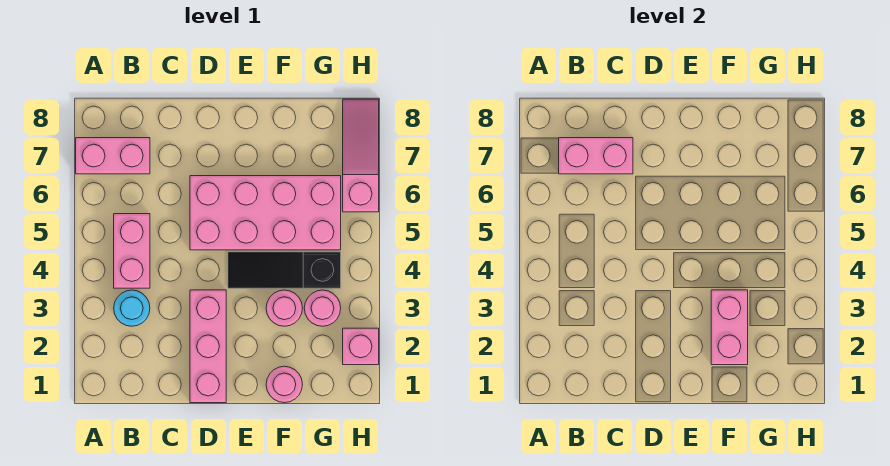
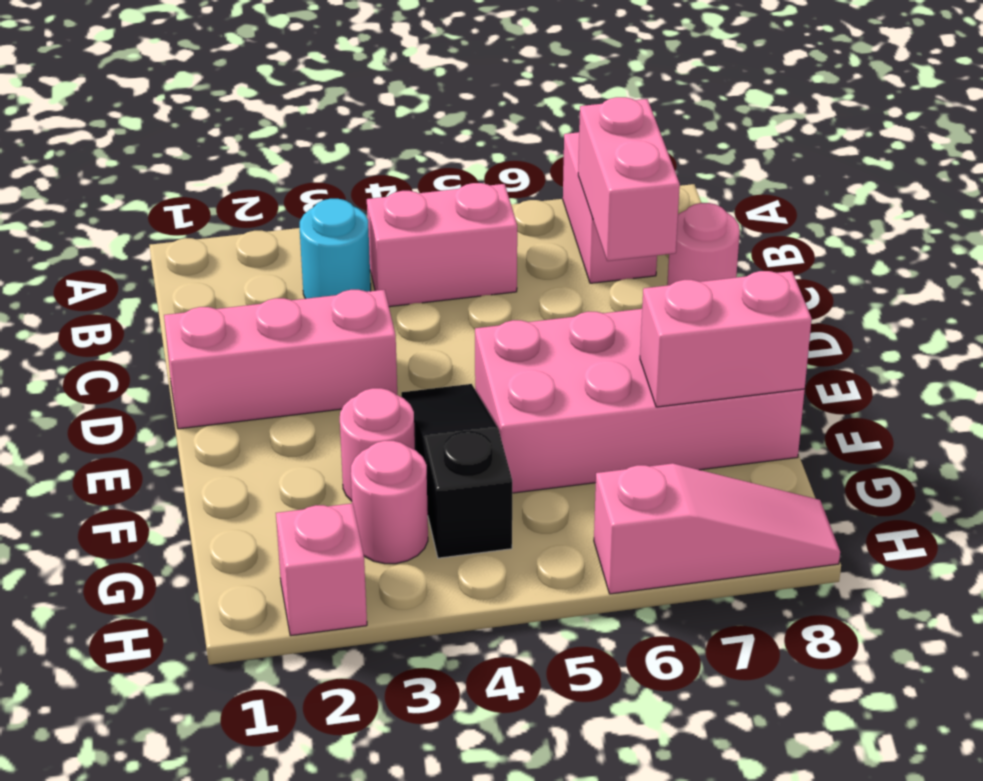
pink 2x4 brick [190,176,341,250] -> pink 2x4 brick turned to [475,309,805,493]
pink 1x1 round brick [266,366,302,403] -> pink 1x1 round brick moved to [667,203,740,285]
pink 1x2 brick [711,290,748,365] -> pink 1x2 brick moved to [640,271,812,407]

